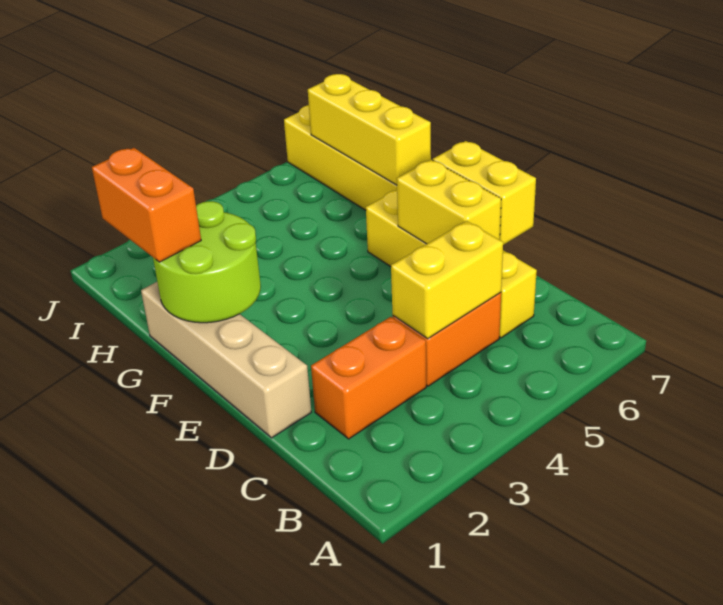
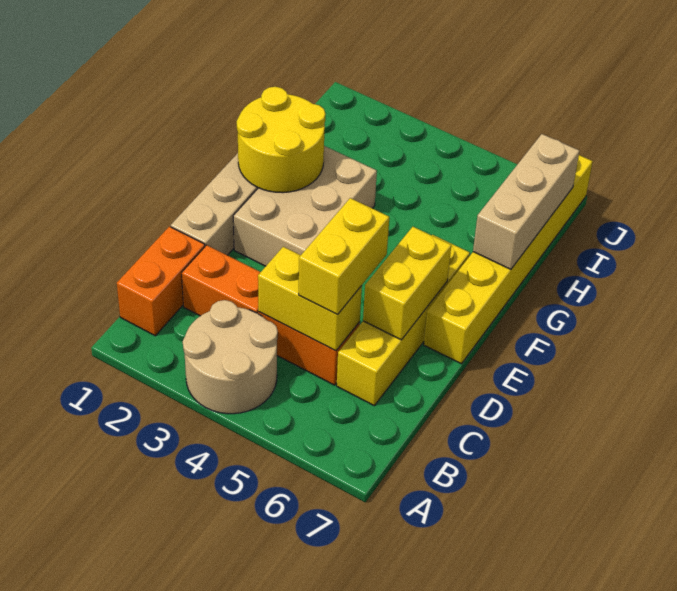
none -> tan 2x2 round brick [183,300,278,414]
yellow 1x2 brick [433,141,536,245] -> yellow 1x2 brick moved to [299,198,389,315]
none -> tan 2x3 brick [233,146,377,266]
lime 2x2 round brick [153,201,261,323] -> yellow 2x2 round brick [237,87,326,193]
orange 1x2 brick [92,148,201,262] -> orange 1x2 brick moved to [117,226,205,336]
yellow 1x3 brick [308,74,431,185] -> tan 1x3 brick [473,134,579,269]

